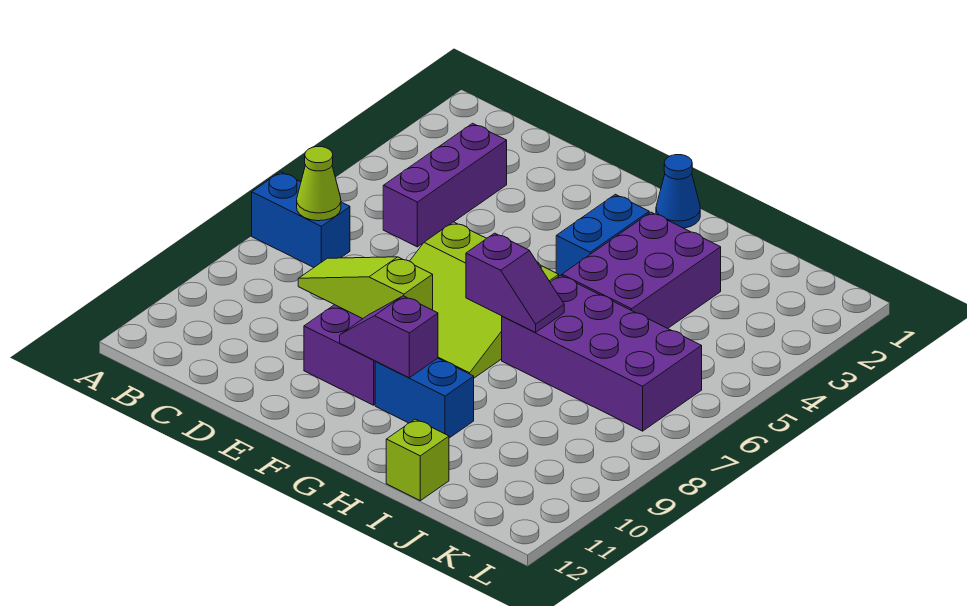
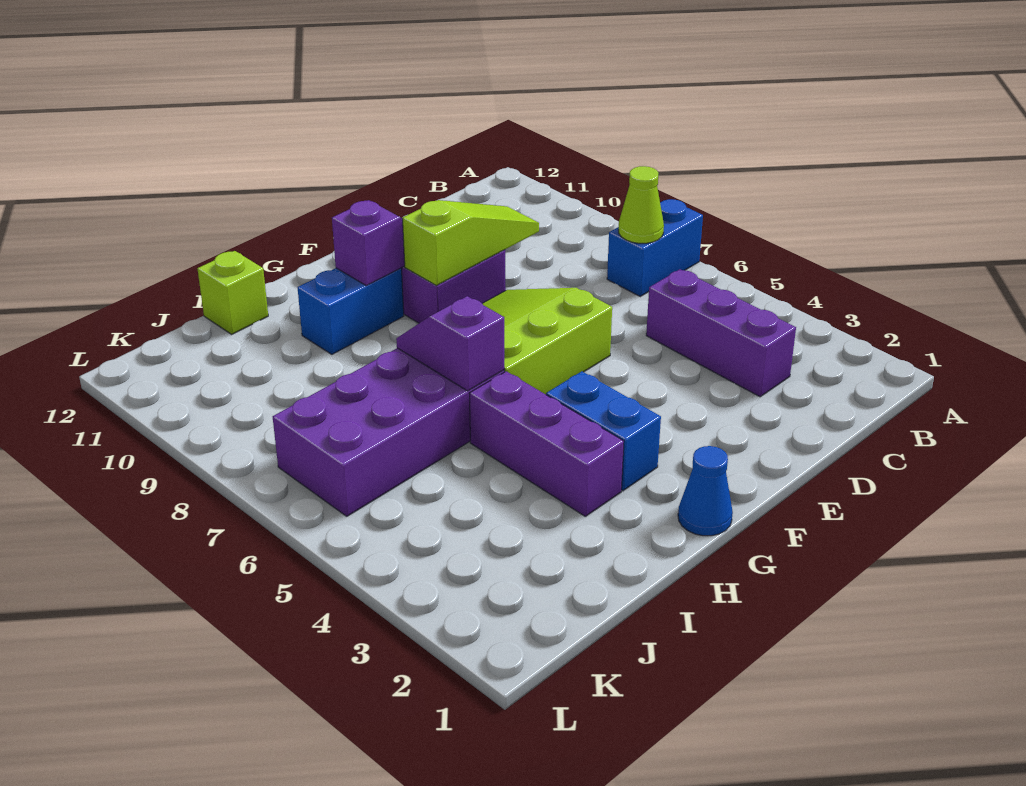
purple 1x2 slope [466,233,564,332] -> purple 1x2 slope turned to [396,296,504,391]
purple 2x3 brick [562,212,721,328] -> purple 1x3 brick [469,371,624,516]

